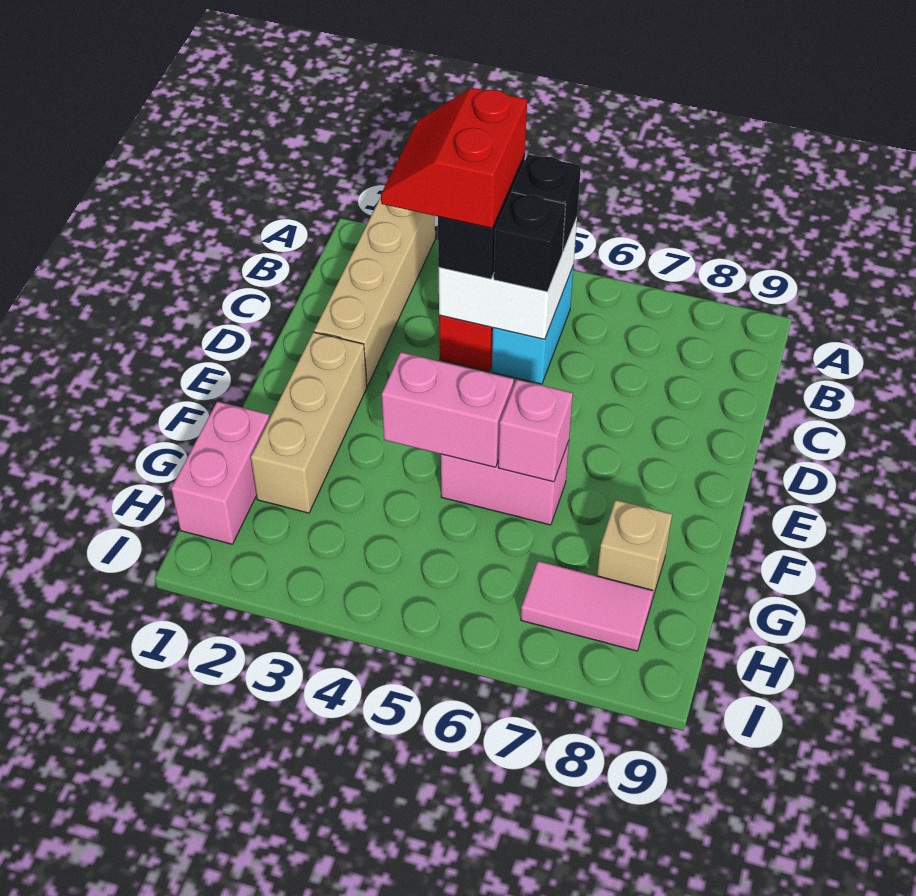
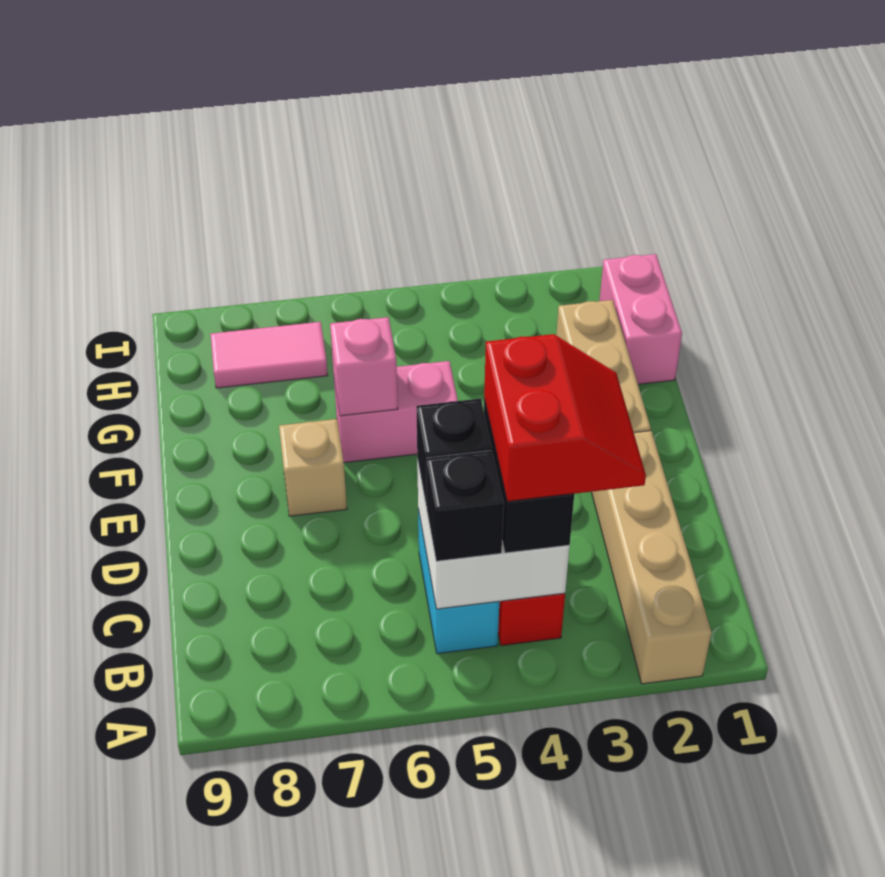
pink 1x2 brick [382,352,514,467] -> none
tan 1x1 brick [597,500,672,600] -> tan 1x1 brick moved to [279,419,347,516]

